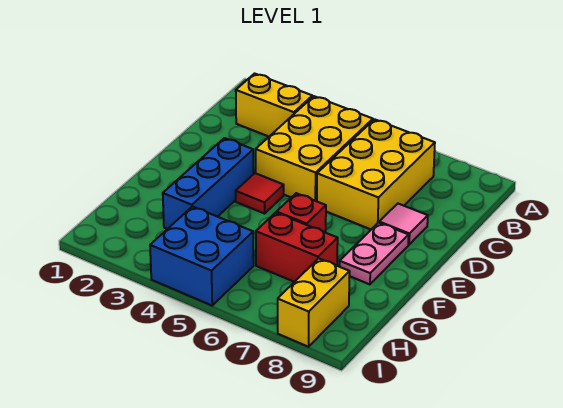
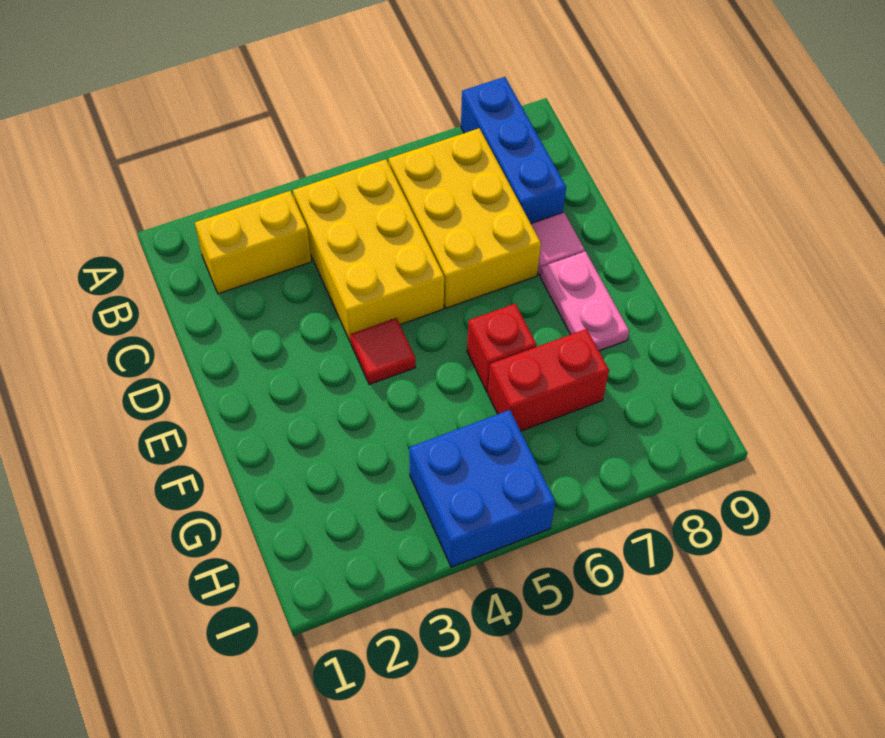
blue 1x3 brick [163,138,253,229] -> blue 1x3 brick moved to [461,77,566,223]
yellow 1x2 brick [278,258,350,347] -> none

